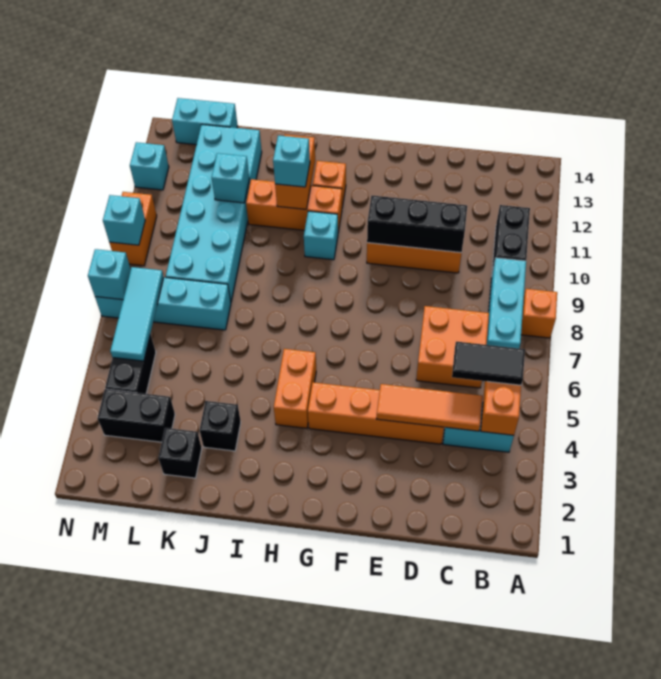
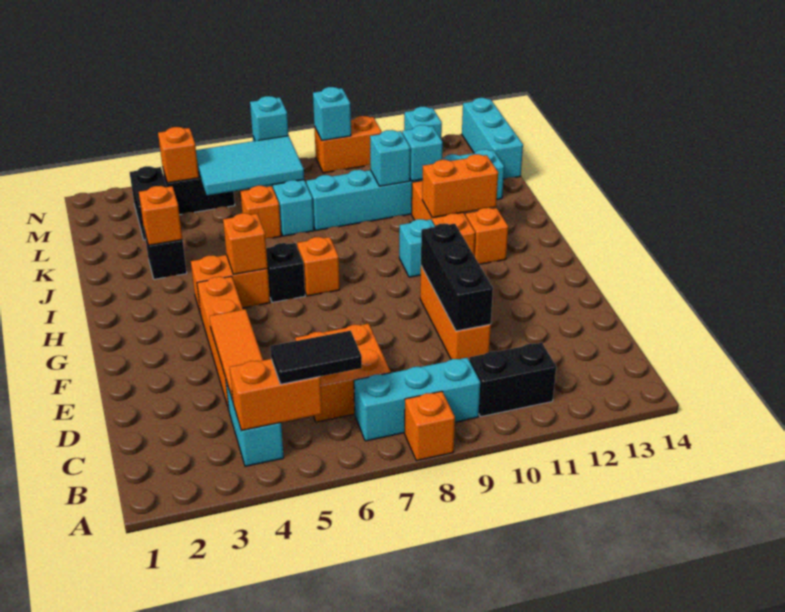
black 1x2 tile [452,342,525,385] -> black 1x2 tile turned to [270,331,362,384]
none -> orange 1x1 brick [223,213,268,274]
none -> orange 1x1 brick [297,237,340,296]
cyan 1x1 brick [273,136,310,187] -> cyan 1x1 brick moved to [370,130,410,186]
none -> orange 1x1 brick [139,186,182,245]
black 1x1 brick [158,428,202,478] -> black 1x1 brick moved to [266,243,305,302]
none -> orange 1x1 brick [241,186,281,238]
cyan 2x6 brick [166,125,262,302] -> cyan 1x6 brick [306,149,504,230]
cyan 1x2 brick [172,98,238,145] -> cyan 1x3 brick [462,98,523,179]
none -> orange 1x1 brick [158,127,199,183]
cyan 1x3 tile [110,267,164,361] -> cyan 2x3 tile [196,136,304,195]

